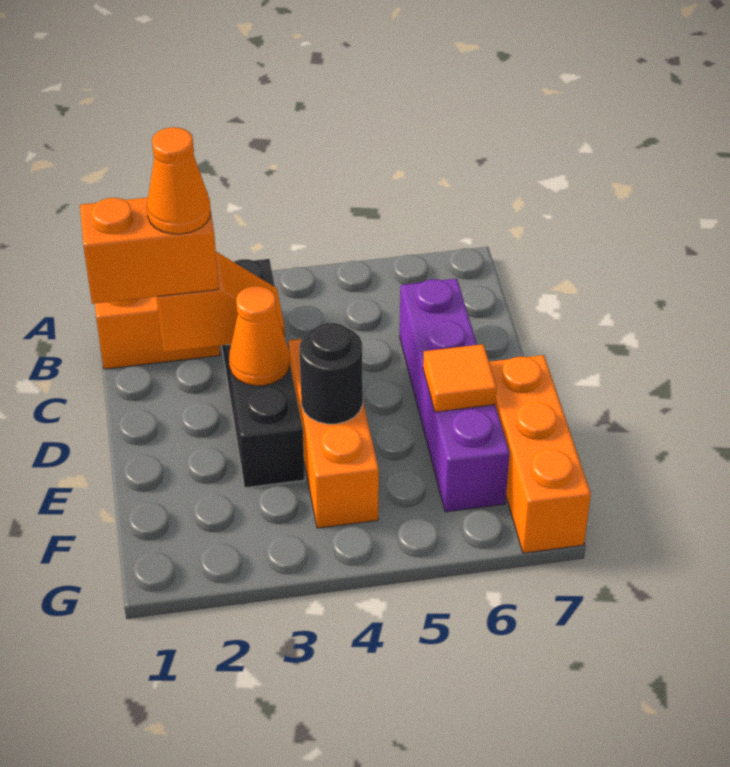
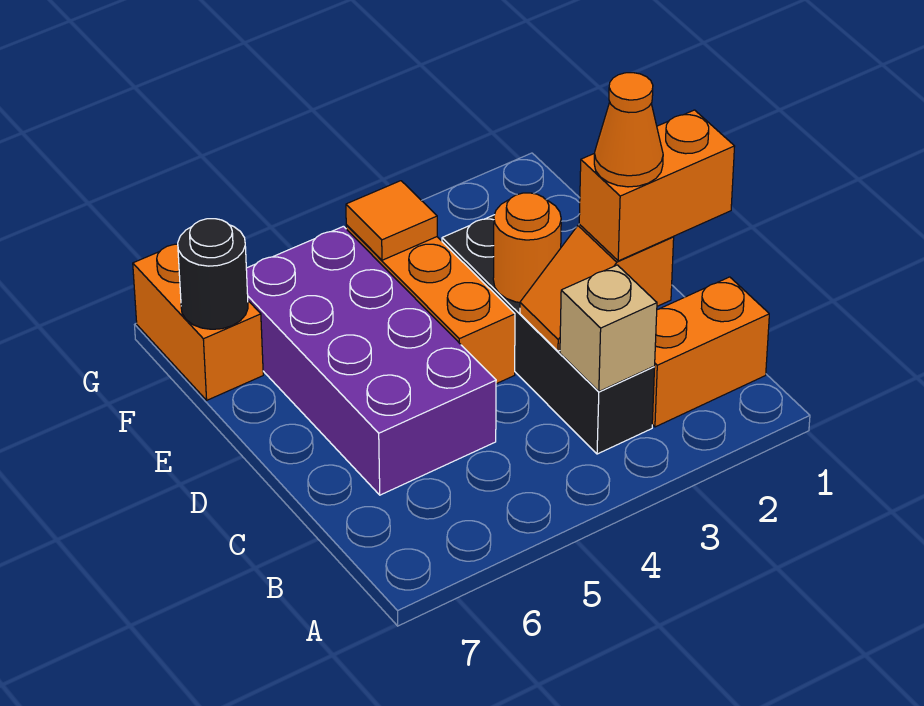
none -> tan 1x1 brick [560,265,657,391]
purple 1x4 brick [400,279,510,512] -> purple 2x4 brick [246,226,496,495]
orange 1x1 cone [229,286,290,386] -> orange 1x1 round brick [493,193,561,302]
black 1x1 round brick [300,323,363,424] -> black 1x1 round brick moved to [178,219,248,329]
orange 1x1 tile [423,344,497,412] -> orange 1x1 tile moved to [346,181,437,260]
orange 1x3 brick [489,355,591,553] -> orange 1x2 brick [133,244,263,400]

